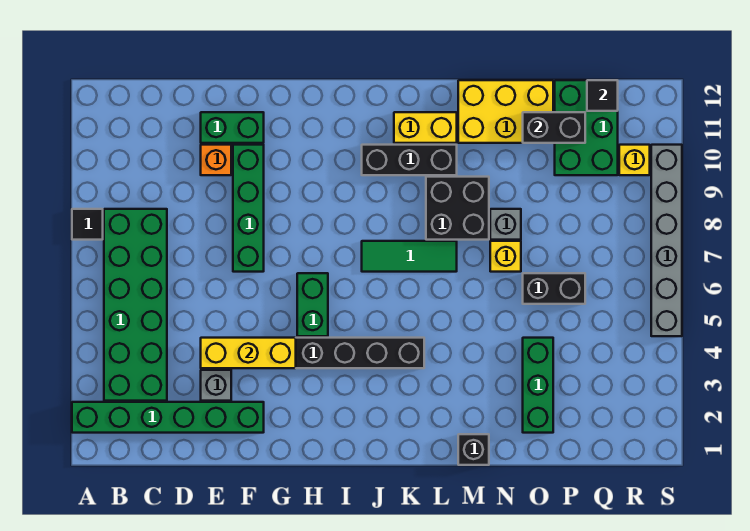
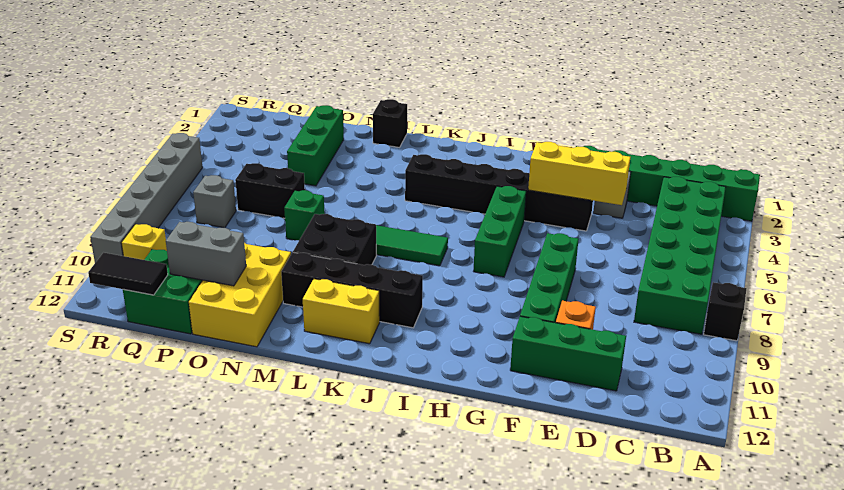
black 1x1 tile [72,209,103,240] -> black 1x1 brick [704,282,747,341]
green 1x2 brick [201,112,264,143] -> green 1x3 brick [510,316,626,391]
green 1x2 brick [297,273,328,336] -> green 1x3 brick [474,186,526,277]
black 1x3 brick [362,145,457,175] -> black 1x4 brick [281,252,423,328]
yellow 2x3 brick [458,80,553,143] -> yellow 2x3 brick turned to [189,243,291,347]
yellow 1x1 brick [490,241,521,272] -> green 1x1 brick [284,190,325,240]
grey 1x1 brick [490,209,521,240] -> grey 1x1 brick moved to [193,175,236,228]
black 1x2 brick [523,112,585,143] -> grey 1x2 brick [166,222,246,286]
green 2x3 brick [555,80,618,175] -> green 2x2 brick [123,249,203,334]
black 1x1 tile [587,80,618,111] -> black 1x2 tile [88,253,168,295]

